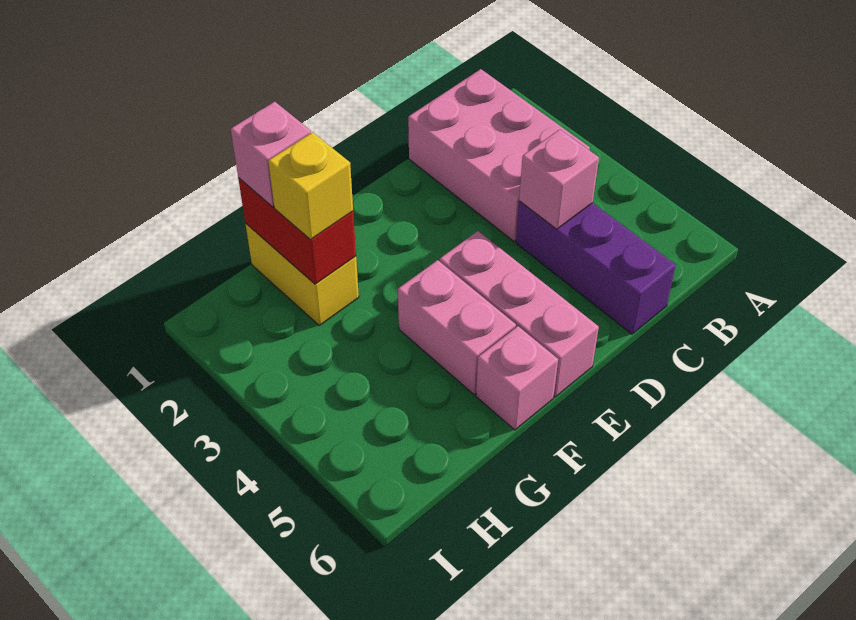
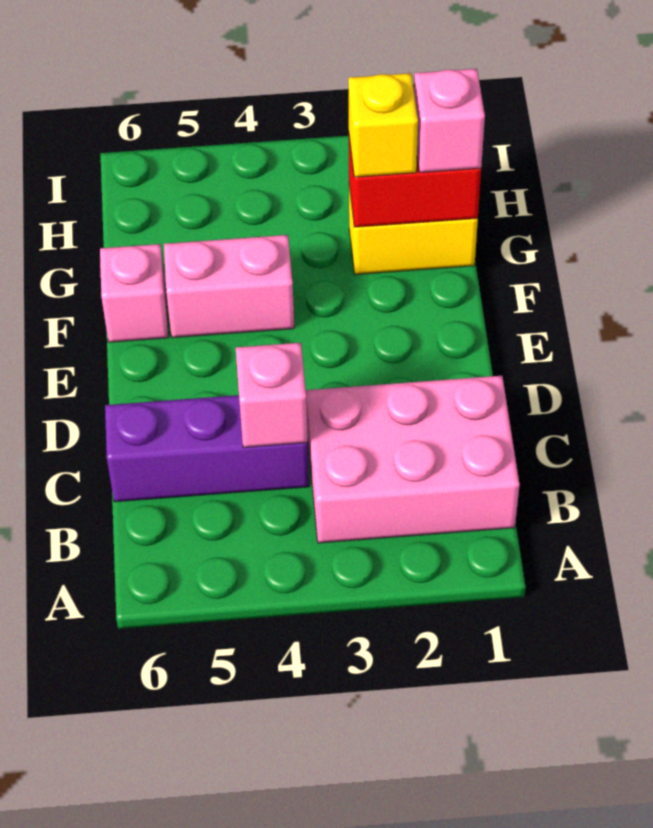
pink 1x3 brick [440,231,599,397] -> none

